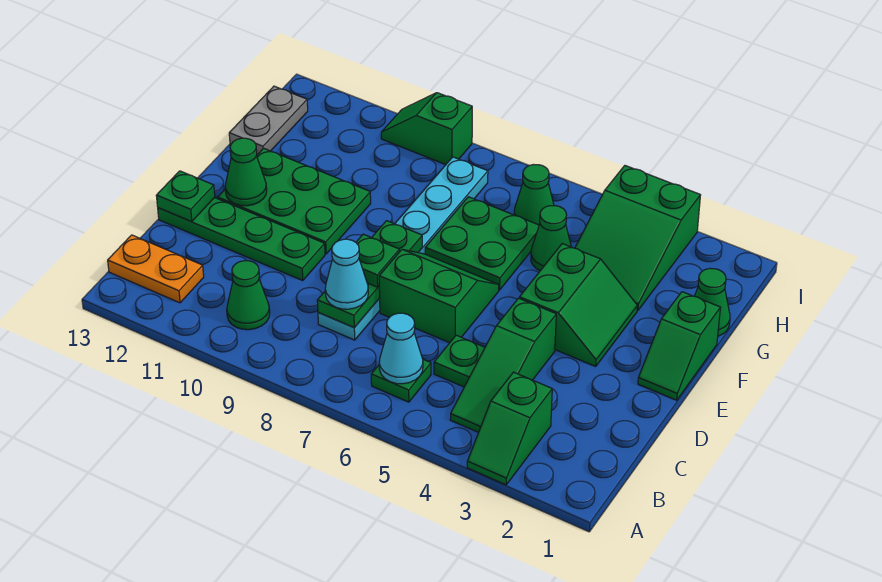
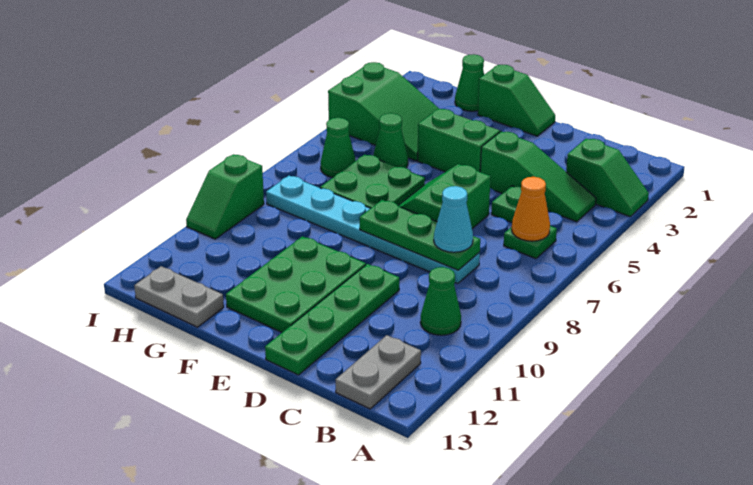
cyan 1x1 cone [379,313,423,384] -> orange 1x1 cone [512,177,550,241]
orange 1x2 plate [108,235,204,303] -> grey 1x2 plate [336,335,421,409]
green 1x1 plate [356,234,399,287] -> none
green 1x1 plate [156,171,215,222] -> none
green 1x1 cone [225,138,267,206] -> none

